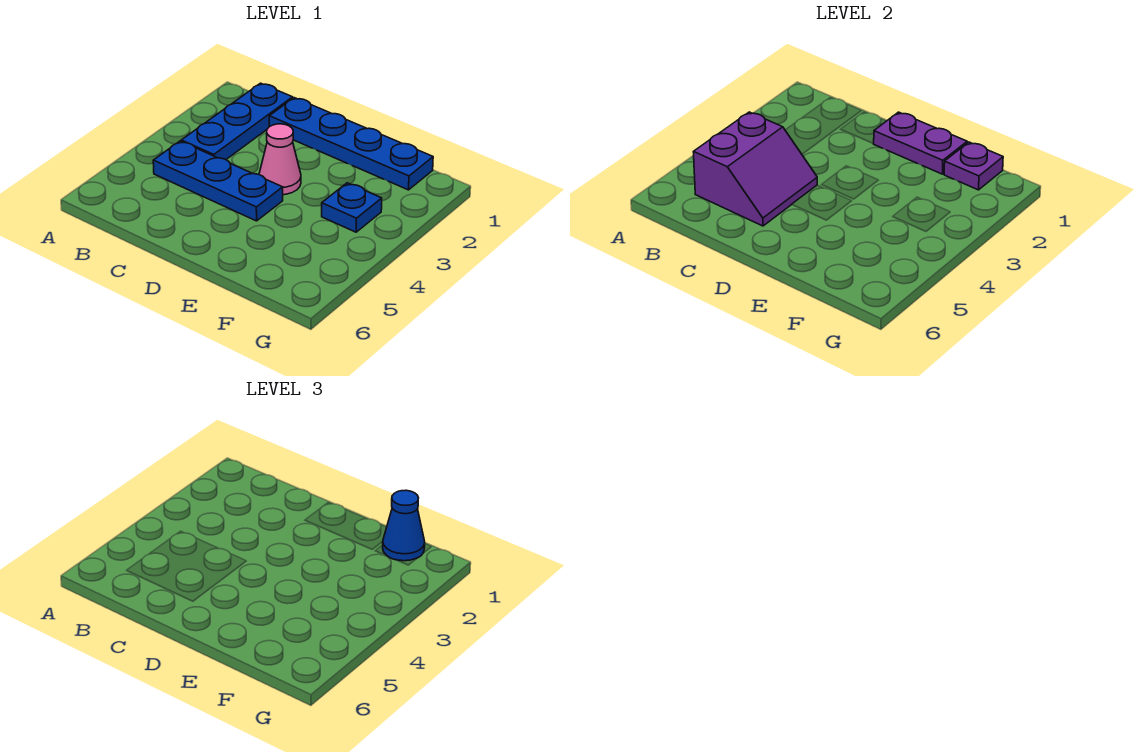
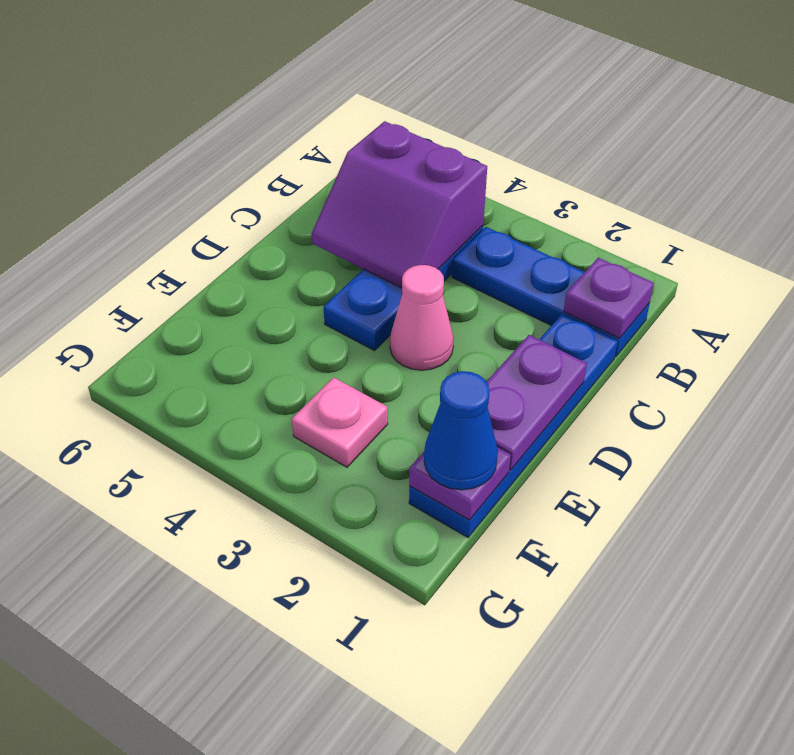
none -> purple 1x1 plate [564,258,654,338]
blue 1x1 plate [322,183,382,232] -> pink 1x1 plate [292,377,388,467]

